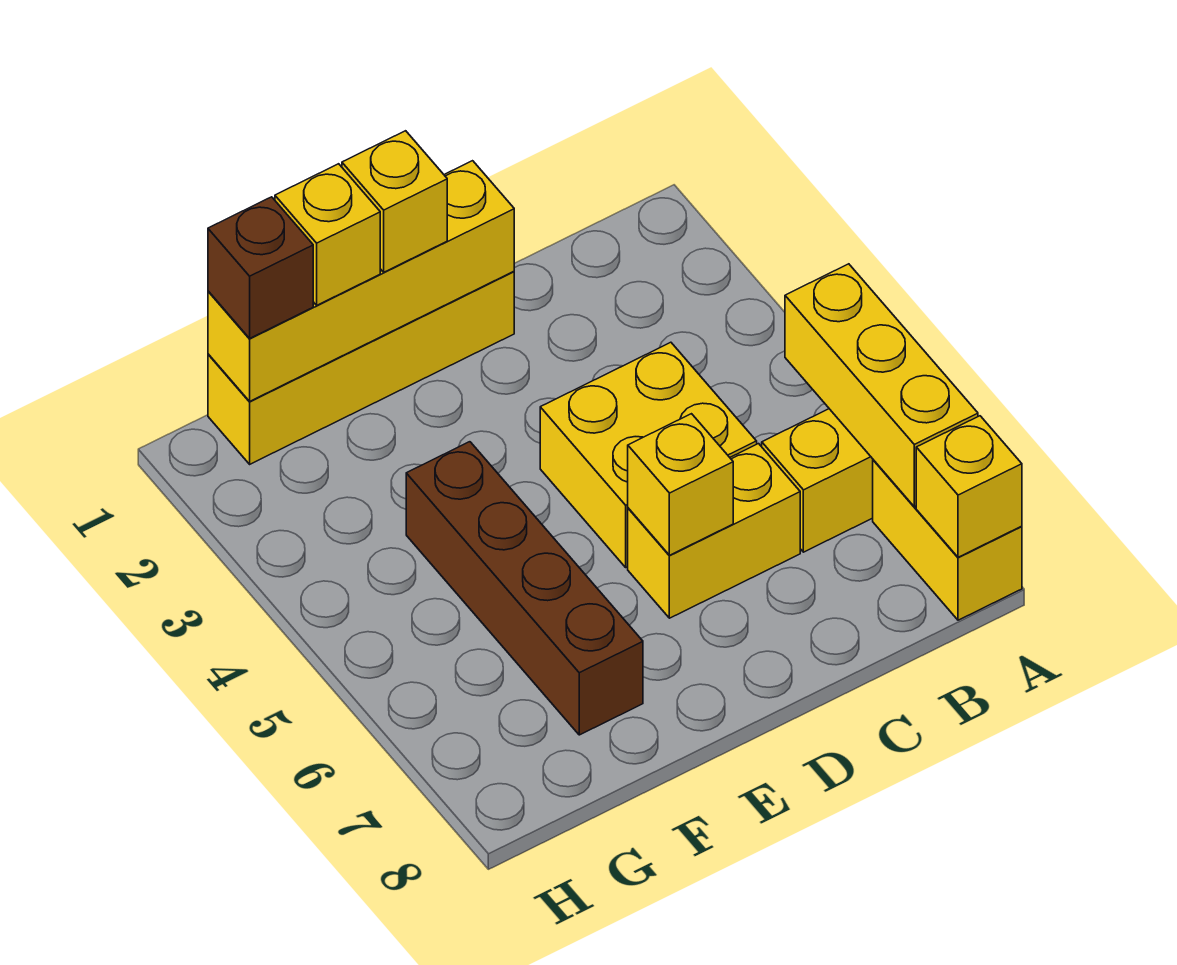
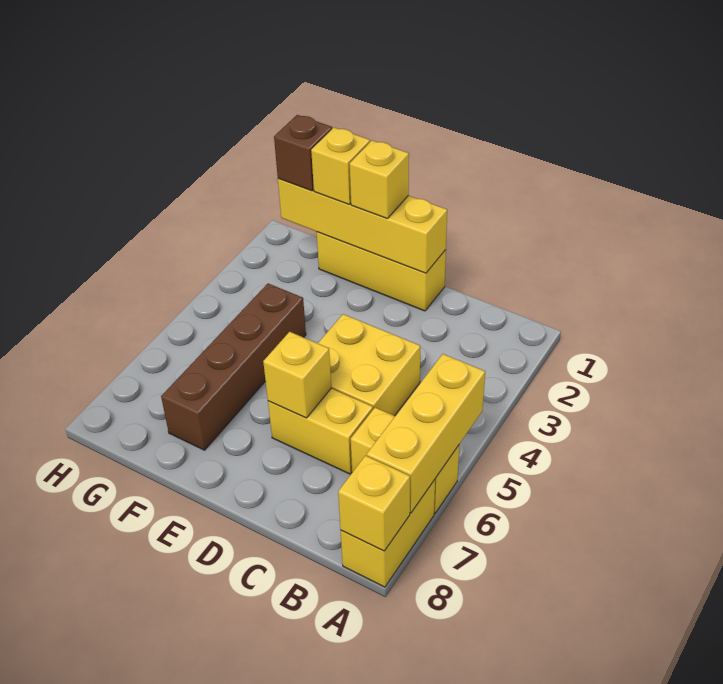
yellow 1x4 brick [208,271,514,464] -> yellow 1x3 brick [317,232,446,311]

